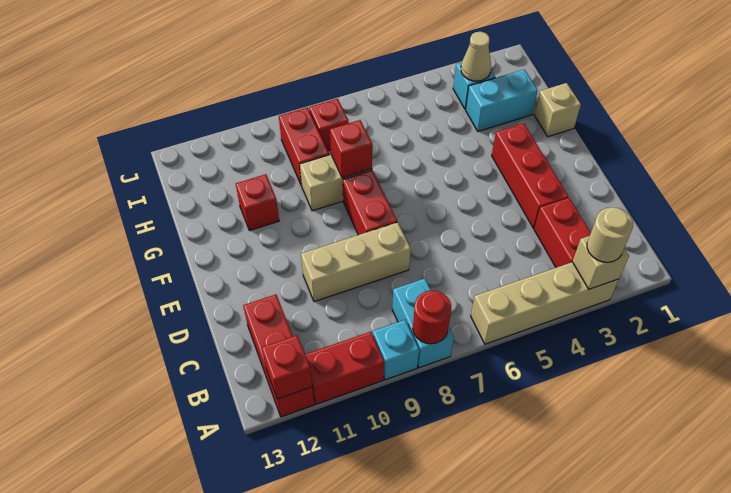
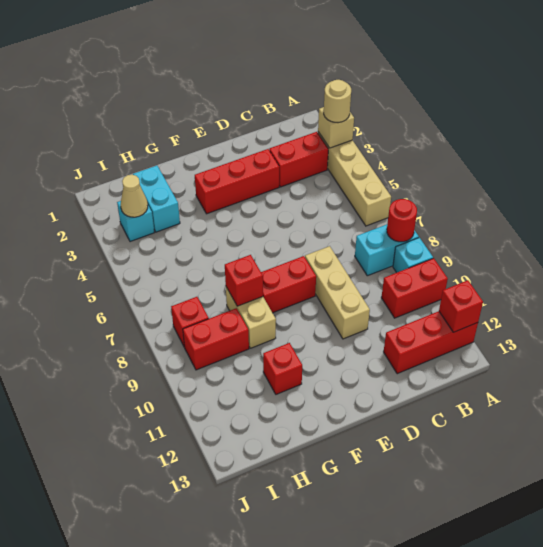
red 1x2 brick [305,332,384,404] -> red 1x2 brick turned to [381,258,448,318]
tan 1x1 brick [534,83,581,137] -> none

